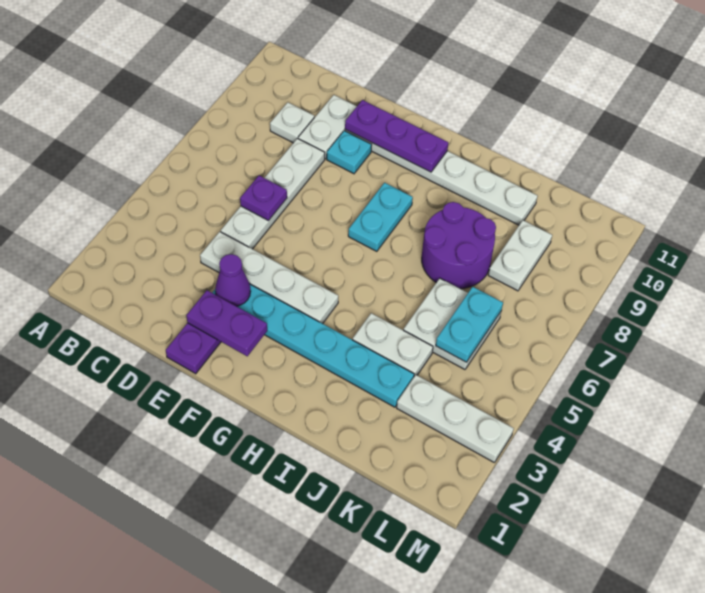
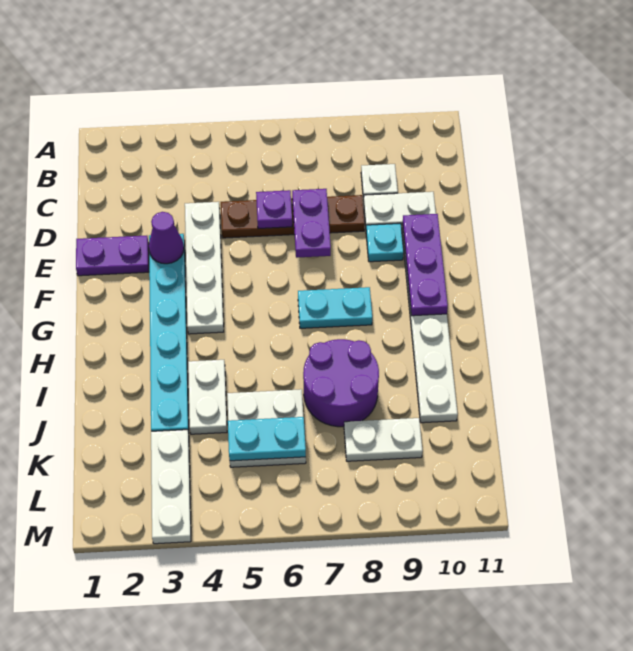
white 1x4 plate [221,138,325,249] -> brown 1x4 plate [221,195,365,238]
purple 1x2 plate [186,290,267,356] -> purple 1x2 plate moved to [292,189,331,258]

